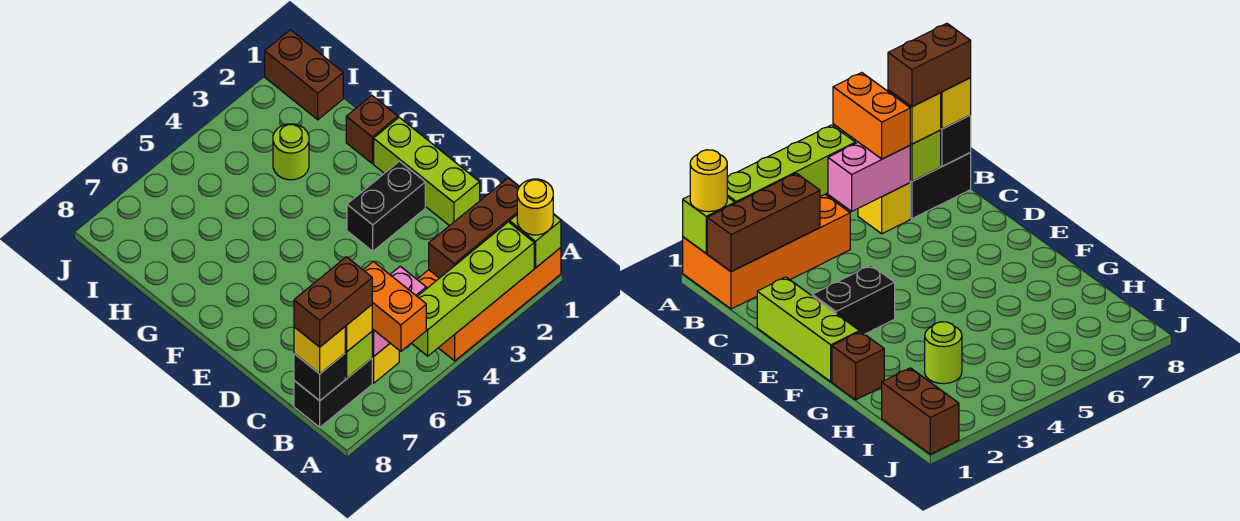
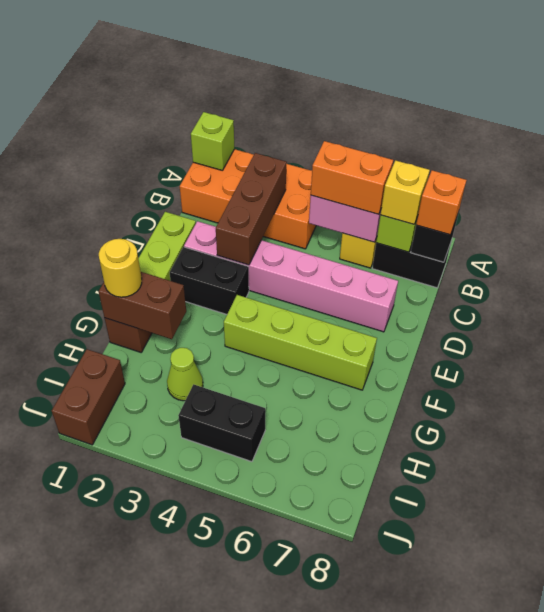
yellow 1x1 round brick [517,179,553,235] -> yellow 1x1 round brick moved to [99,239,142,297]
lime 1x4 brick [412,222,534,356] -> lime 1x4 brick moved to [224,295,377,390]
orange 1x2 brick [363,262,426,351] -> orange 1x2 brick turned to [311,141,393,214]
brown 1x3 brick [429,178,519,278] -> brown 1x3 brick turned to [216,153,287,265]
brown 1x2 brick [294,257,372,347] -> brown 1x2 brick moved to [99,272,186,339]
yellow 1x1 brick [294,327,345,374] -> orange 1x1 brick [416,170,466,235]
none -> pink 1x6 brick [184,221,398,332]
lime 1x1 round brick [273,124,309,180] -> lime 1x1 cone [167,348,203,401]
none -> black 1x2 brick [178,384,265,462]

